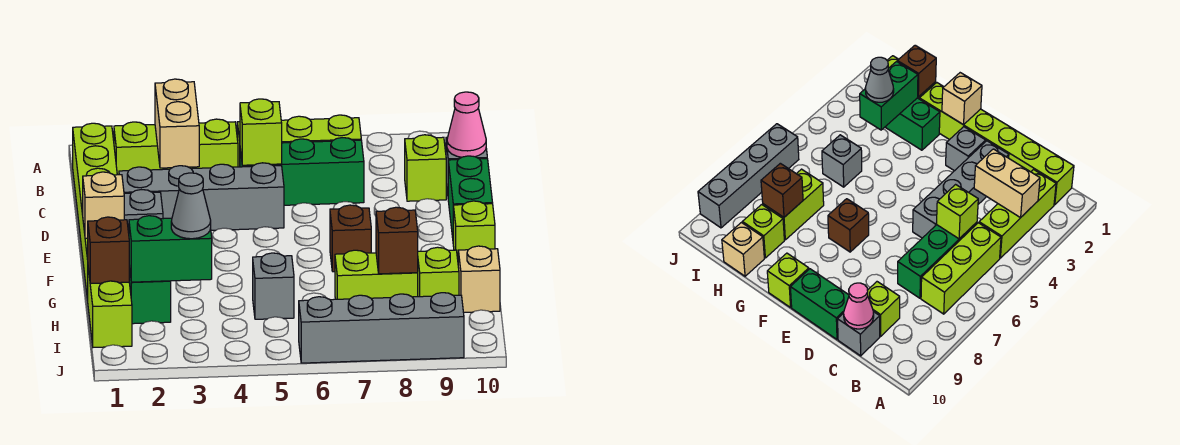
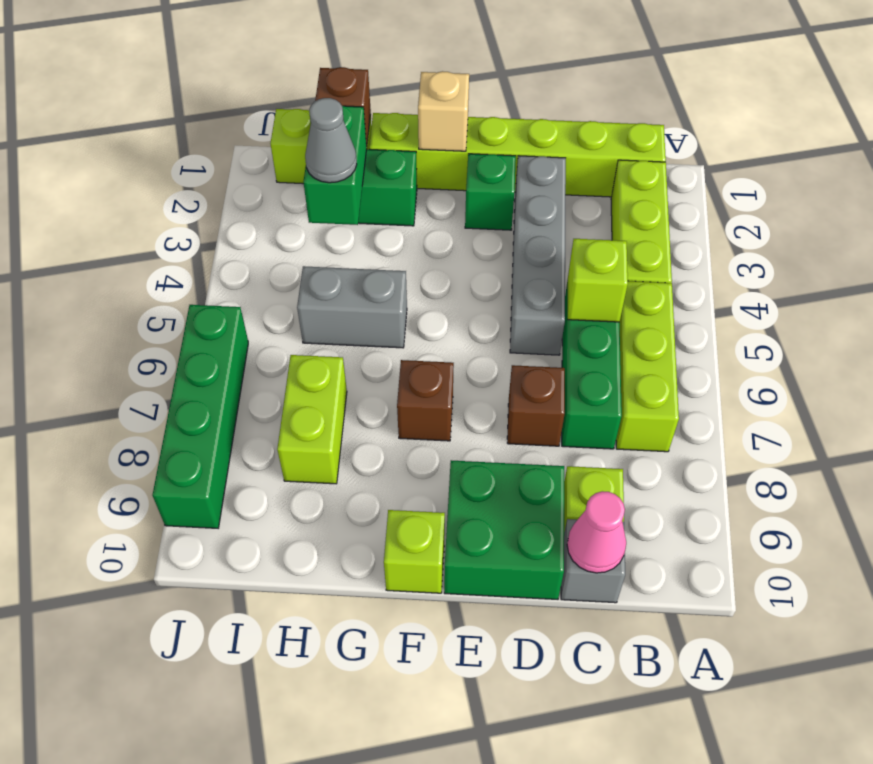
tan 1x2 brick [155,79,199,168] -> none
green 1x2 brick [448,156,493,238] -> green 2x2 brick [444,460,564,599]
grey 1x1 brick [124,190,163,233] -> green 1x1 brick [465,154,516,230]
grey 1x1 brick [253,253,294,319] -> grey 1x2 brick [297,266,407,348]
brown 1x1 brick [376,207,418,274] -> brown 1x1 brick moved to [507,365,565,446]
lime 1x1 brick [418,247,459,297] -> none
tan 1x1 brick [458,246,500,312] -> none
grey 1x4 brick [299,293,464,363] -> green 1x4 brick [153,305,248,528]

